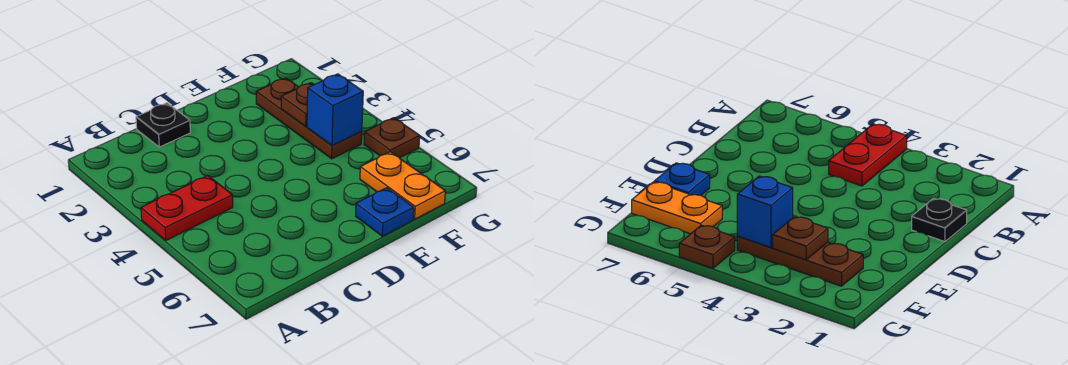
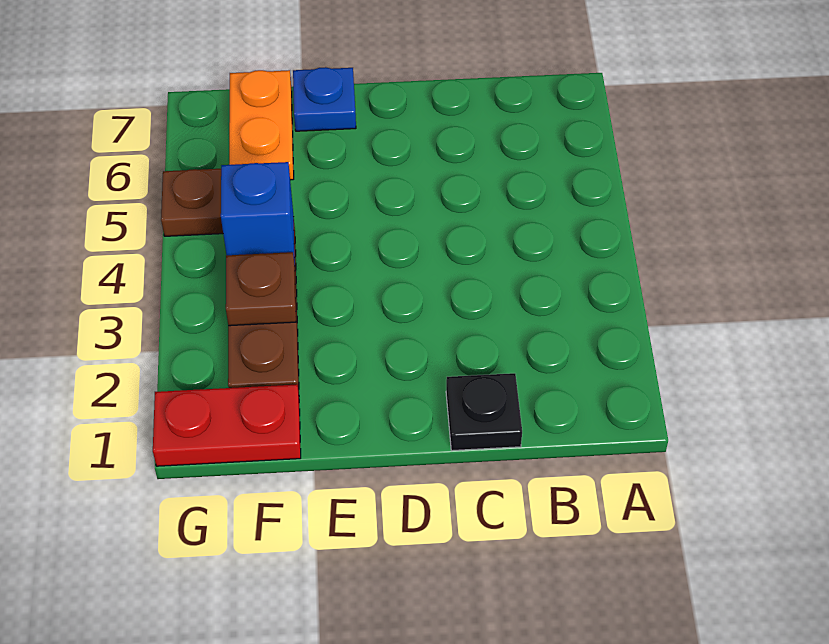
red 1x2 plate [141,176,233,240] -> red 1x2 plate moved to [153,385,301,466]

